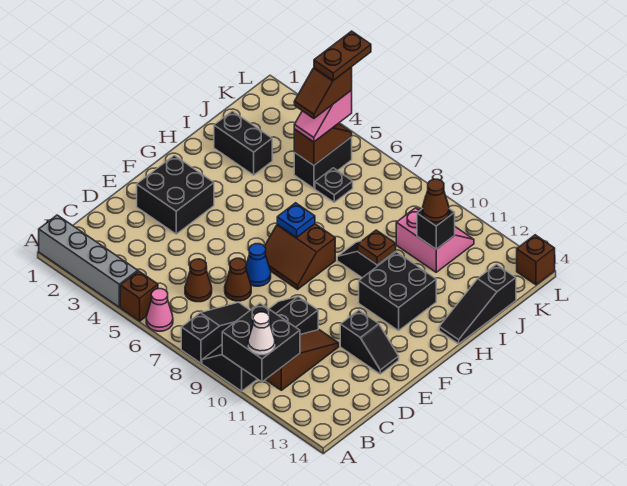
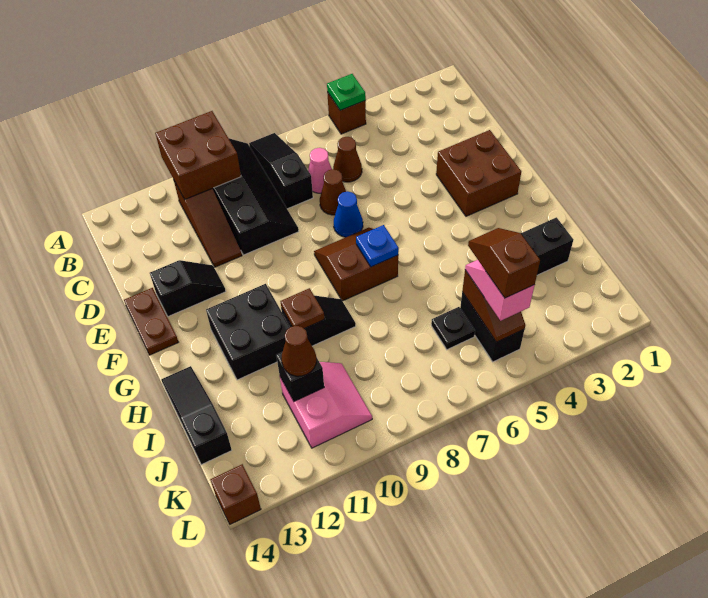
grey 1x4 brick [39,215,138,307] -> none
none -> green 1x1 plate [327,74,366,110]
pink 1x1 cone [146,289,173,331] -> pink 1x1 cone moved to [308,148,332,193]
black 1x3 slope [181,302,250,363] -> black 1x3 slope turned to [249,133,313,209]
black 2x2 brick [222,303,300,382] -> brown 2x2 brick [155,111,241,199]
white 1x1 cone [248,312,275,355] -> none
black 2x2 brick [137,155,214,234] -> brown 2x2 brick [436,130,521,216]
black 1x2 slope [340,310,399,374] -> black 1x2 slope turned to [150,260,226,317]
pink 2x2 slope [396,208,474,272] -> pink 2x2 slope turned to [280,362,372,448]
brown 1x2 plate [314,31,371,81] -> brown 1x2 plate moved to [124,288,178,355]

